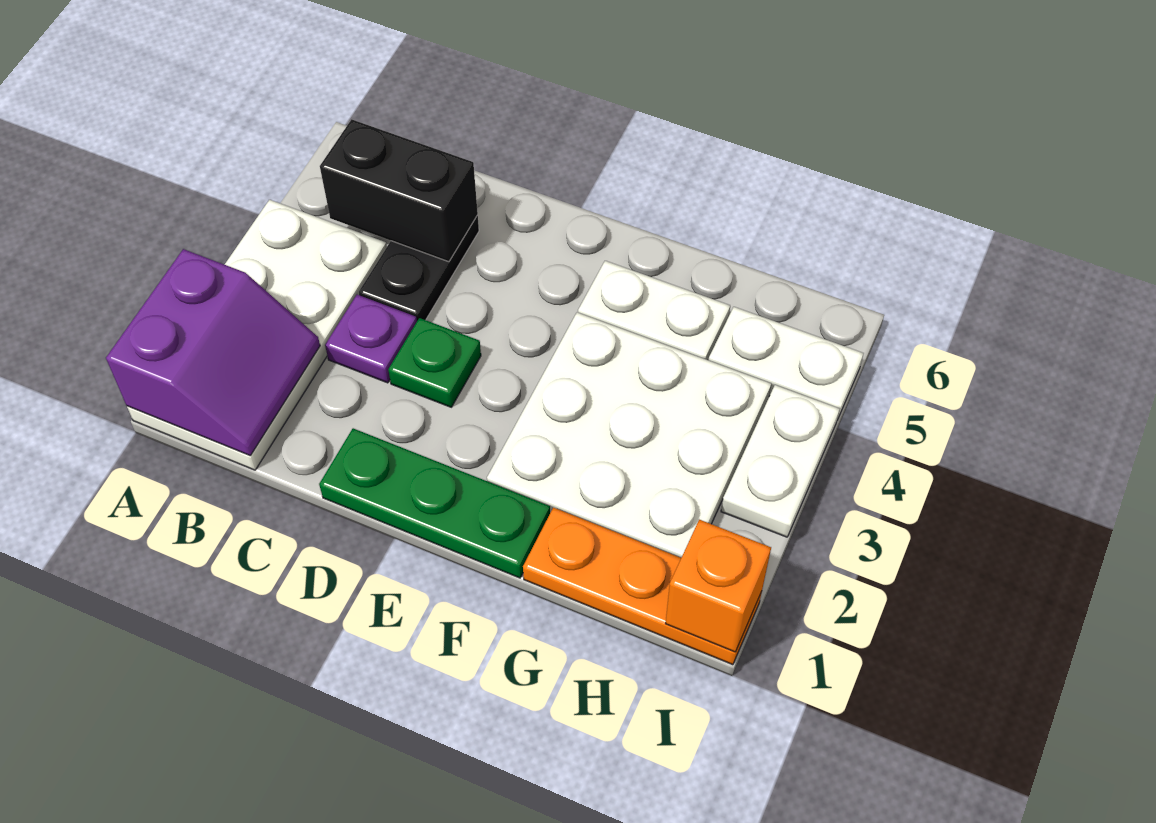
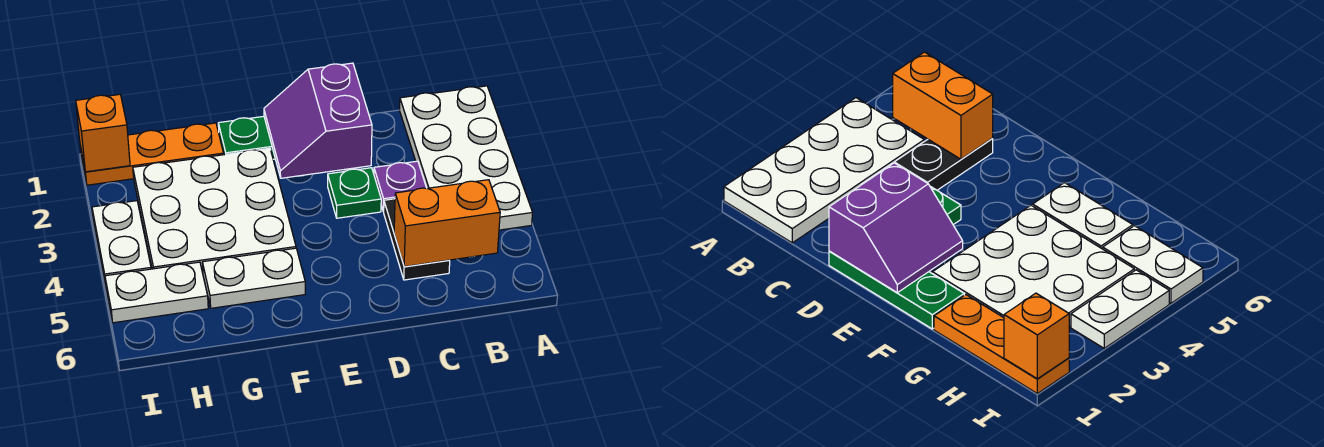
purple 2x2 slope [106,249,320,456] -> purple 2x2 slope moved to [264,63,372,178]
black 1x2 brick [320,119,478,262] -> orange 1x2 brick [394,180,500,267]

